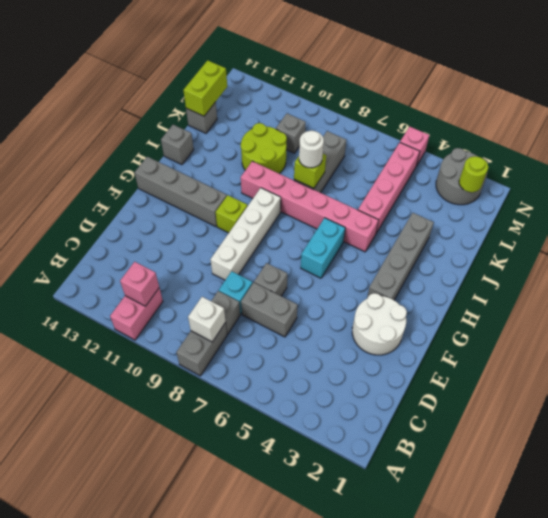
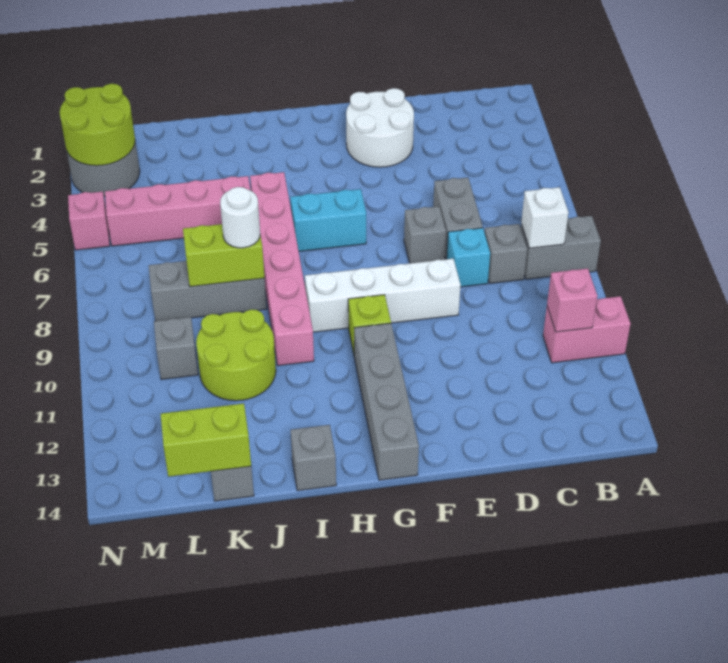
grey 1x4 brick [367,213,434,300] -> none
lime 1x1 brick [294,154,326,188] -> lime 1x2 brick [183,224,265,287]
lime 1x1 round brick [459,156,488,192] -> lime 2x2 round brick [60,84,135,166]

